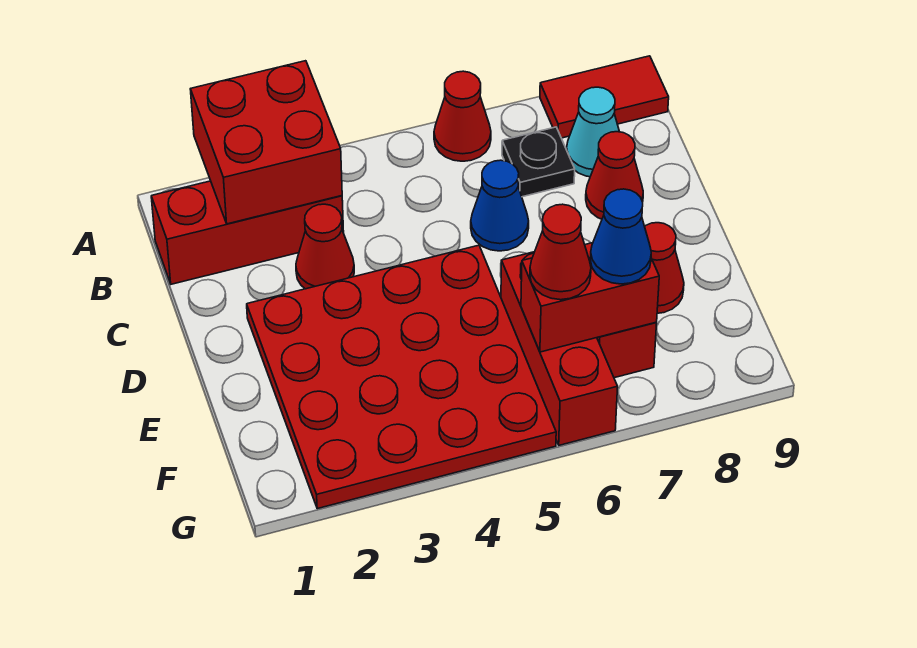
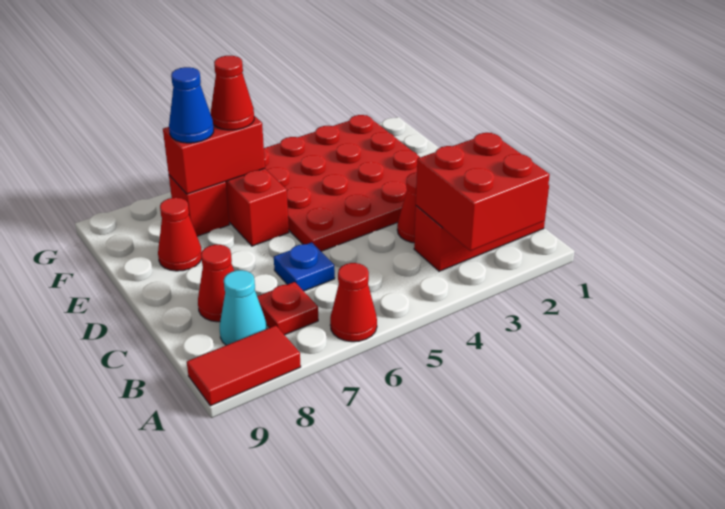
black 1x1 plate [502,127,575,197] -> red 1x1 plate [257,282,318,335]
blue 1x1 cone [471,160,529,251] -> blue 1x1 plate [274,242,335,291]

